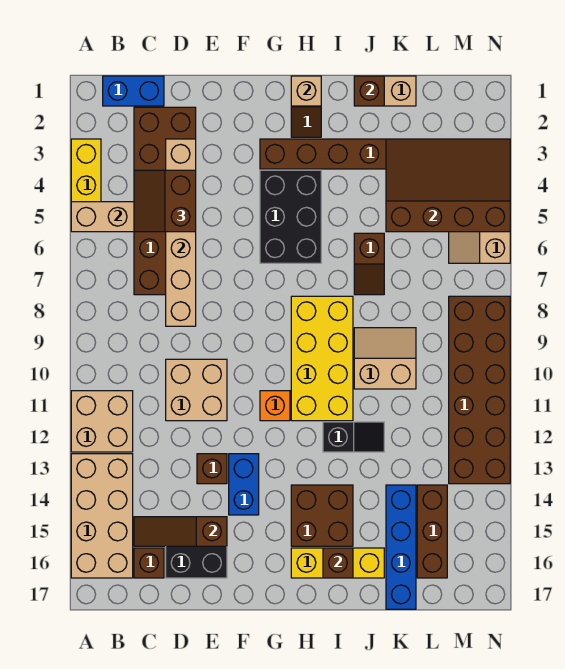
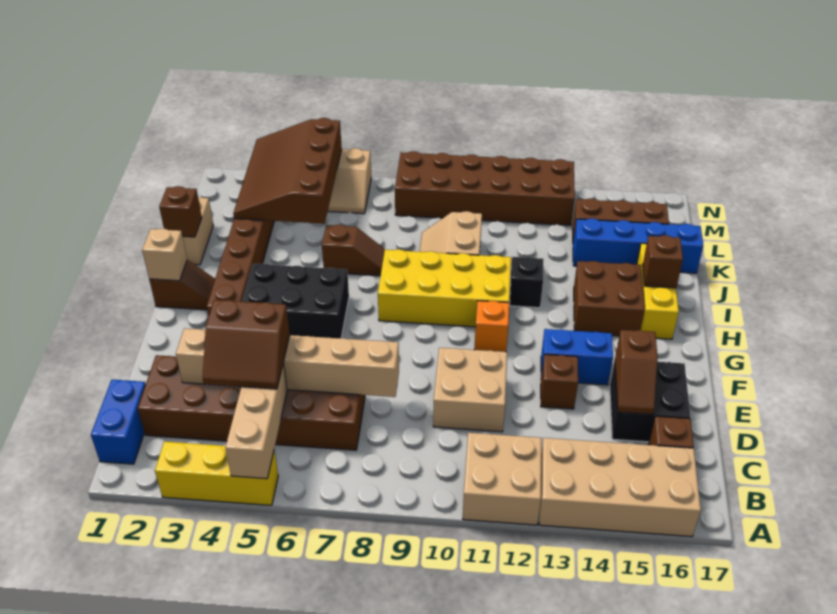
brown 1x3 slope [134,517,227,546] -> brown 1x2 slope [615,330,658,414]

